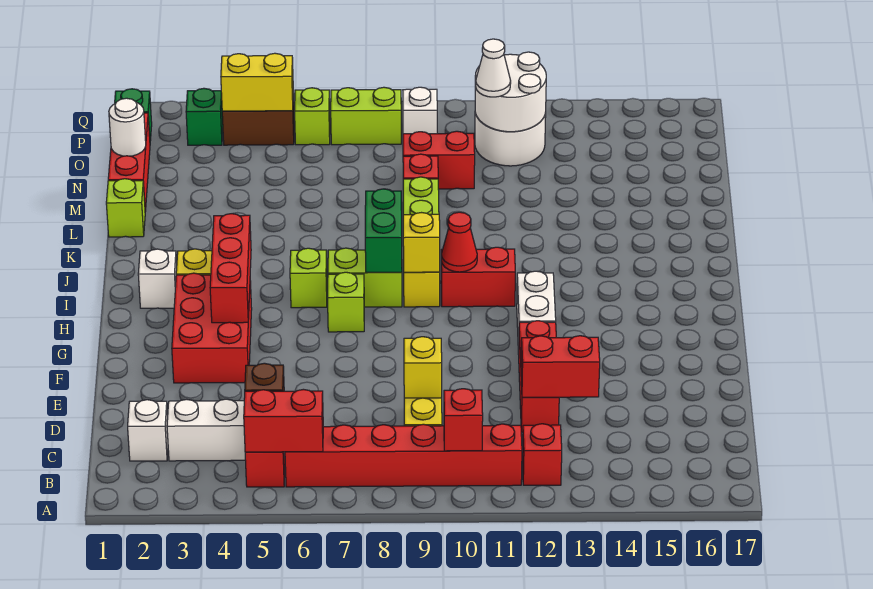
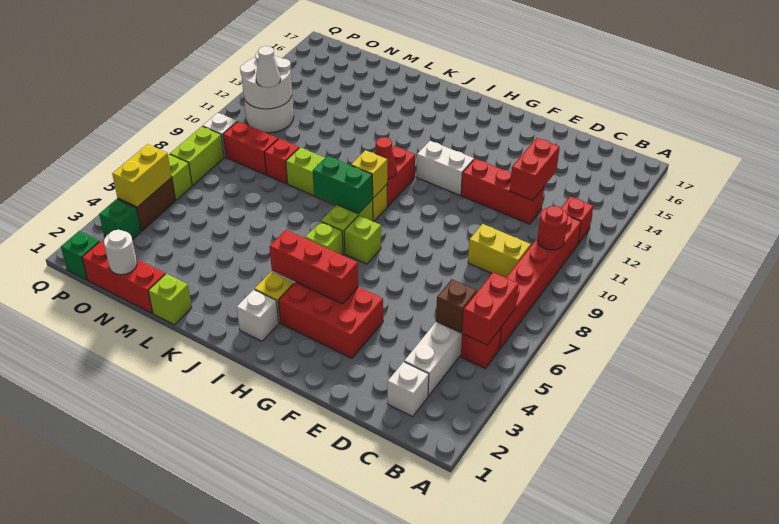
red 1x1 brick [444,389,483,451] -> red 1x1 round brick [538,206,568,250]
yellow 1x1 brick [404,337,442,398] -> none
red 1x2 brick [403,131,475,189] -> red 1x2 brick turned to [223,121,278,175]

